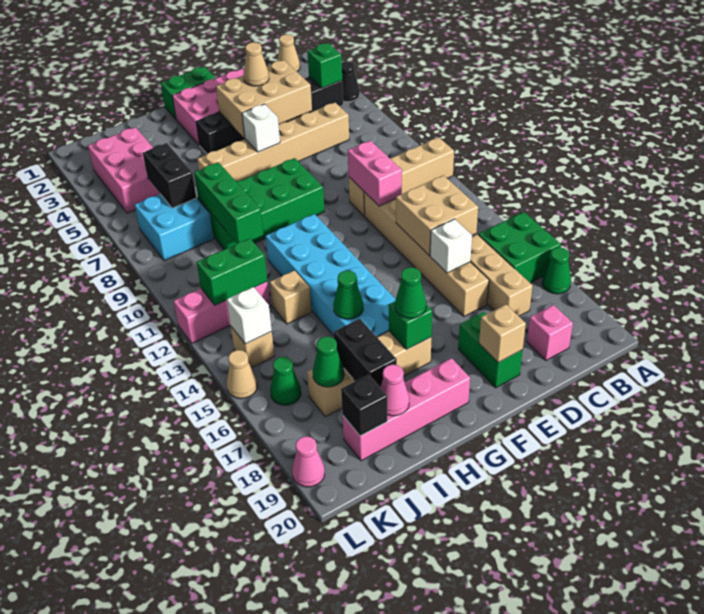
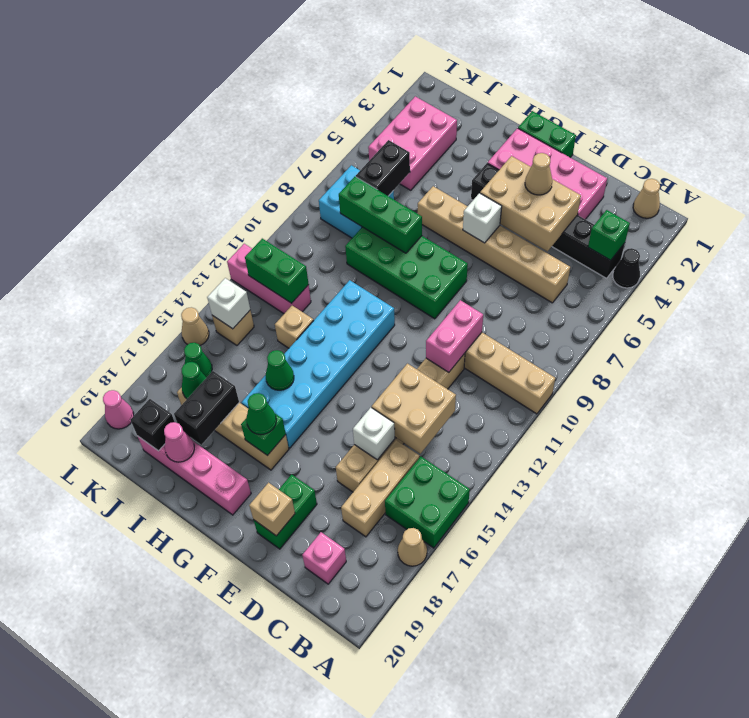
green 1x1 cone [542,248,571,294] -> tan 1x1 cone [398,528,427,566]
green 1x3 brick [194,162,264,243] -> green 1x3 brick turned to [339,177,422,253]

